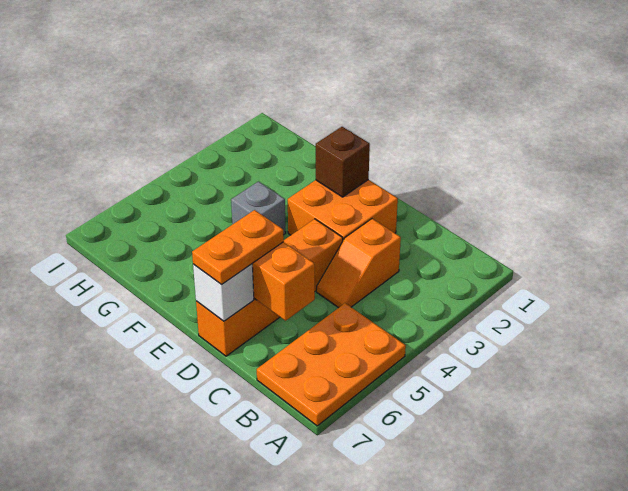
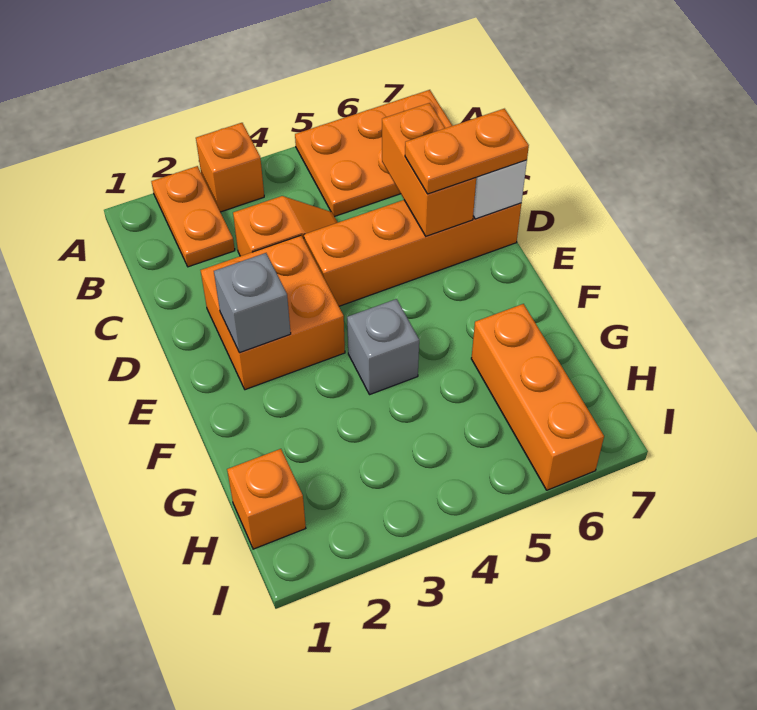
none -> orange 1x2 plate [151,166,235,267]
none -> orange 1x1 brick [196,123,264,212]
brown 1x1 brick [316,127,370,197] -> grey 1x1 brick [214,253,291,353]
none -> orange 1x3 brick [471,304,604,490]
none -> orange 1x1 brick [227,449,306,549]

